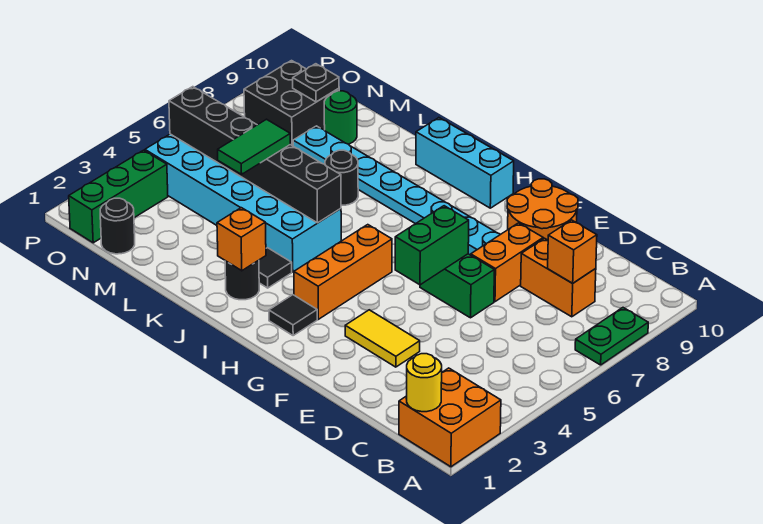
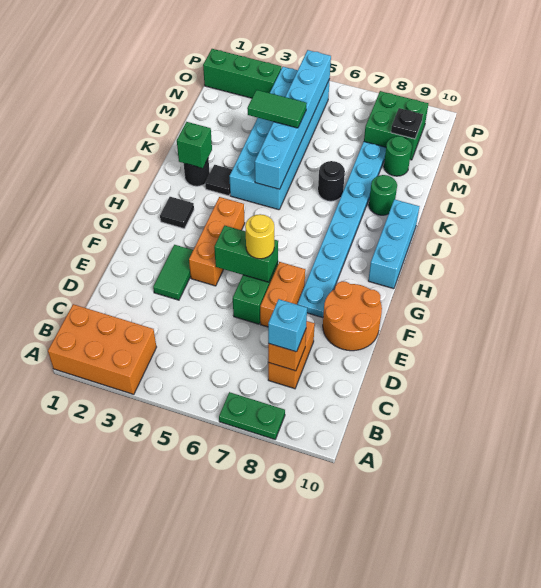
orange 2x2 brick [399,368,501,467] -> orange 2x3 brick [48,304,156,394]
yellow 1x1 round brick [406,354,442,412] -> yellow 1x1 round brick moved to [245,214,274,259]
none -> cyan 1x1 brick [268,299,307,352]
yellow 1x2 tile [345,310,420,367] -> green 1x2 tile [153,245,193,300]
orange 1x2 brick [471,223,543,302] -> orange 1x2 brick turned to [260,262,305,327]
orange 1x3 brick [294,225,392,319] -> orange 1x3 brick turned to [189,197,245,286]
orange 1x1 brick [217,208,266,271] -> green 1x1 brick [177,122,212,168]
black 1x6 brick [169,87,341,223] -> cyan 1x6 brick [255,50,331,189]
none -> green 1x1 round brick [369,175,397,215]
black 1x1 round brick [100,198,135,254] -> none
black 2x2 brick [244,61,339,146] -> green 2x2 brick [364,91,428,160]

